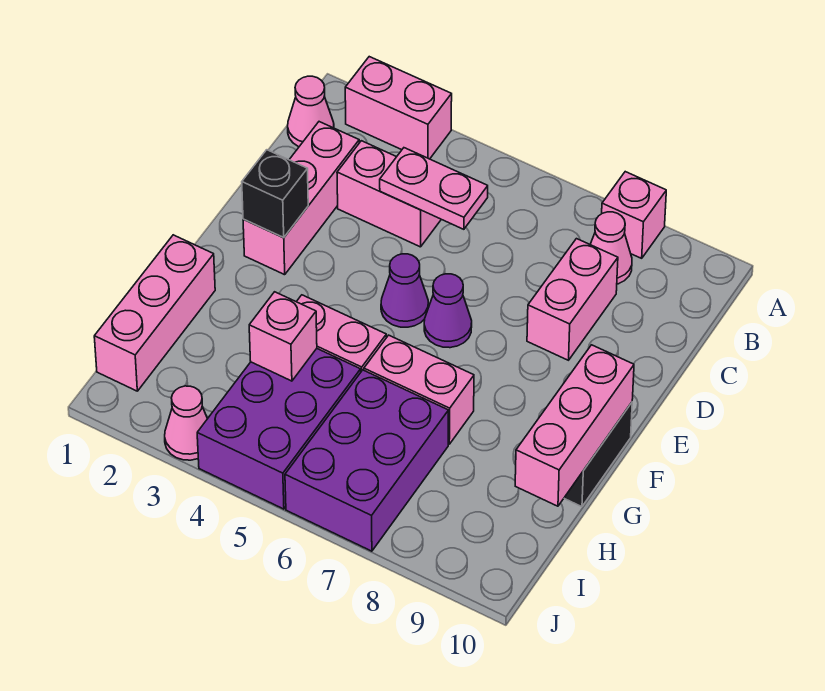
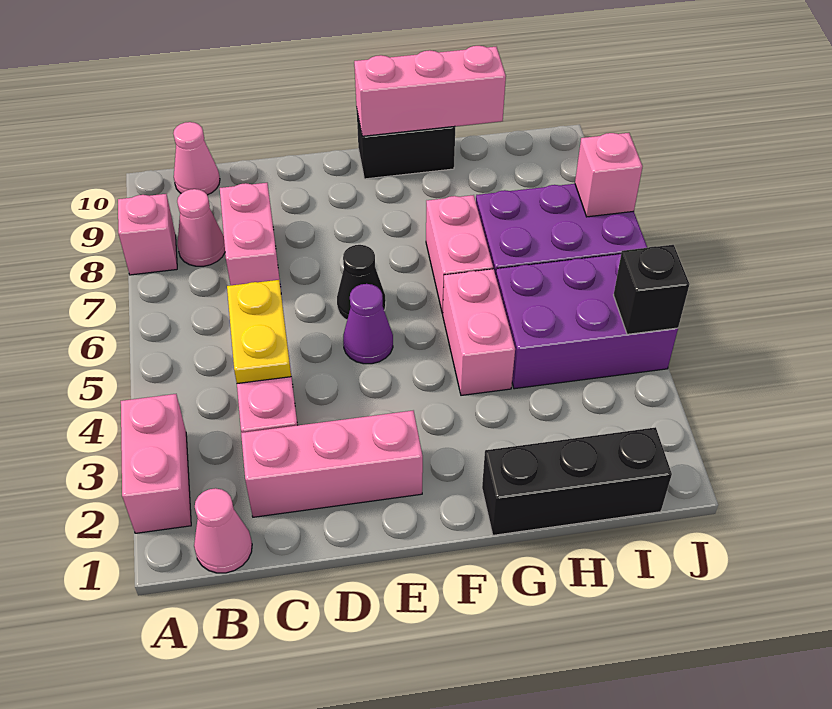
pink 1x2 plate [380,148,488,229] -> yellow 1x2 plate [227,280,291,383]
pink 1x2 brick [527,239,618,360] -> pink 1x2 brick turned to [220,183,281,289]
black 1x1 brick [242,150,308,238] -> black 1x1 brick moved to [614,245,690,334]
purple 1x1 cone [424,274,472,348] -> black 1x1 cone [337,245,386,320]
pink 1x3 brick [94,235,215,391] -> black 1x3 brick [482,427,672,535]
pink 1x1 brick [249,292,317,381] -> pink 1x1 brick moved to [575,133,643,217]
pink 1x1 cone [165,386,208,460] -> pink 1x1 cone moved to [173,122,220,195]

